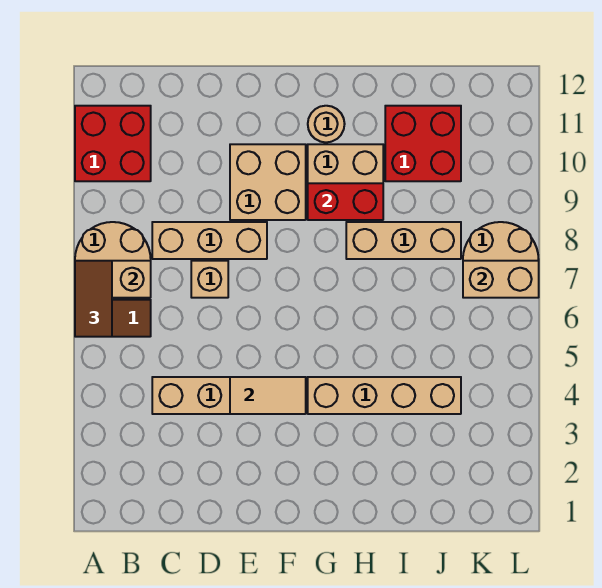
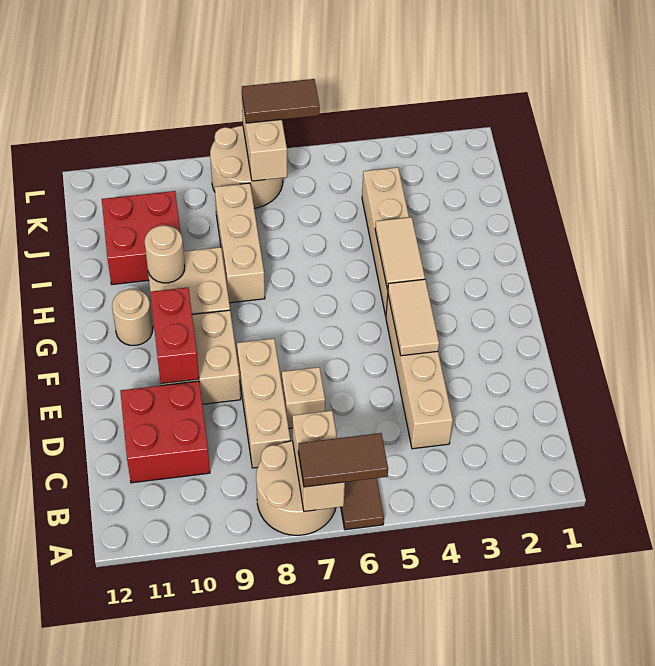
red 2x2 brick [75,106,151,181] -> red 2x2 brick moved to [120,381,210,483]
none -> tan 1x2 tile [375,217,425,290]
red 1x2 brick [308,183,383,220] -> red 1x2 brick moved to [150,288,199,384]
none -> tan 1x1 round brick [145,225,185,283]
none -> brown 1x2 tile [242,79,320,123]

